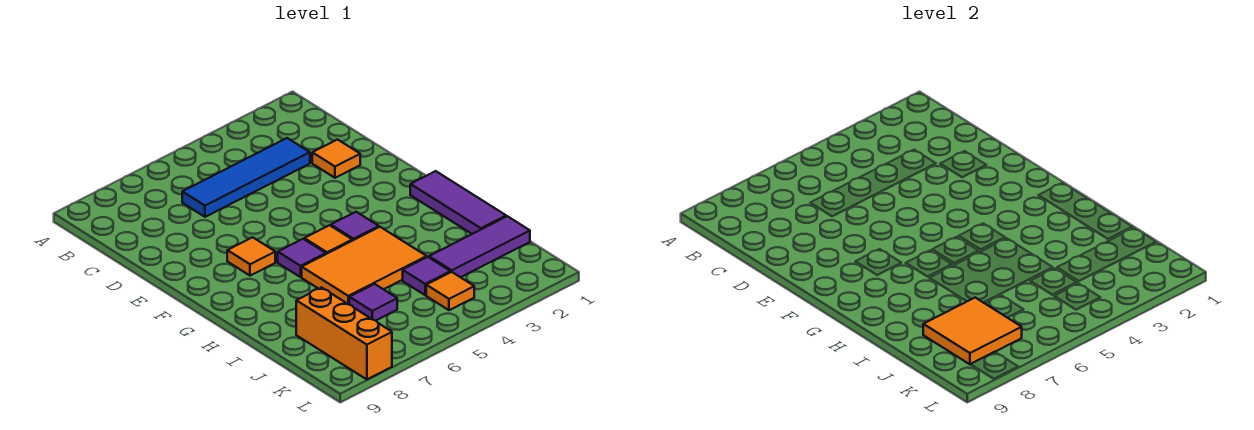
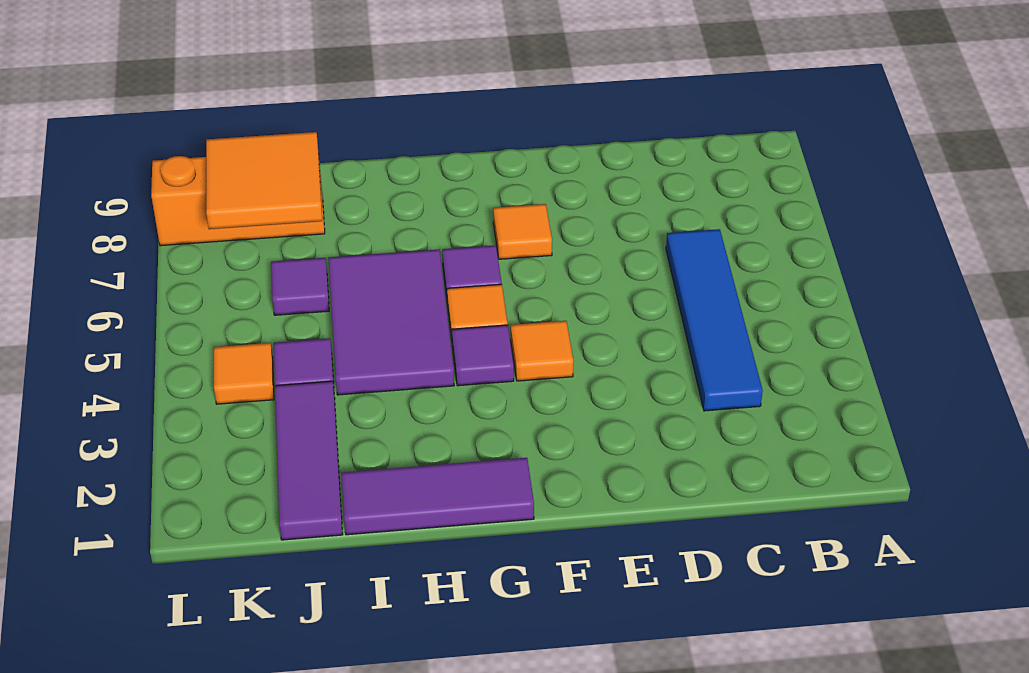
orange 1x1 tile [312,140,360,178] -> orange 1x1 tile moved to [511,321,574,381]
orange 2x3 tile [302,227,427,304] -> purple 2x3 tile [329,250,454,395]

